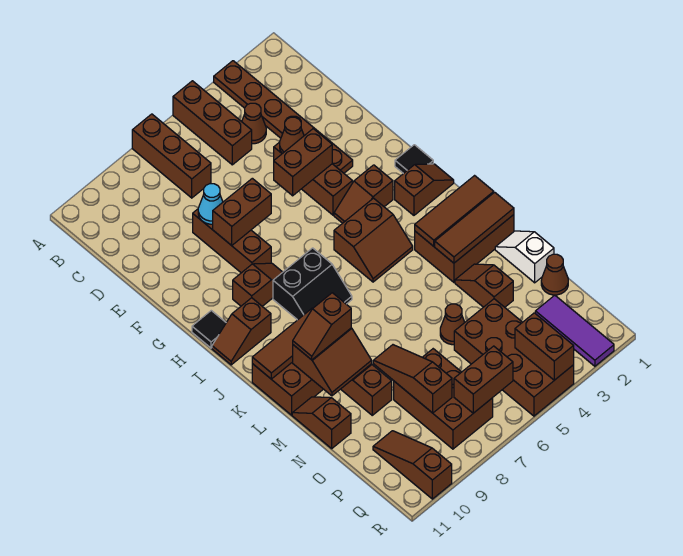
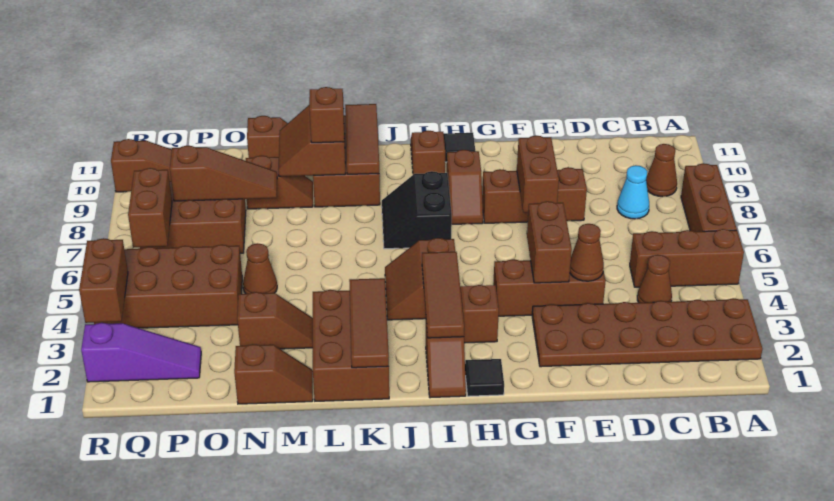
brown 1x6 plate [214,61,353,173] -> brown 2x6 plate [532,298,762,367]
brown 1x3 brick [132,114,211,198] -> brown 1x3 brick turned to [681,163,737,232]
cyan 1x1 cone [198,184,223,224] -> cyan 1x1 cone moved to [617,165,649,219]
brown 1x3 tile [435,192,514,263] -> brown 1x3 tile moved to [422,252,464,338]
white 1x2 slope [495,231,554,283] -> brown 1x2 slope [234,344,313,404]
brown 1x1 cone [541,254,568,295] -> brown 1x1 cone moved to [646,144,677,197]
purple 1x3 tile [535,295,614,366] -> purple 1x3 slope [81,323,201,382]
brown 1x2 brick [515,313,574,380] -> brown 1x2 brick turned to [79,238,128,323]

